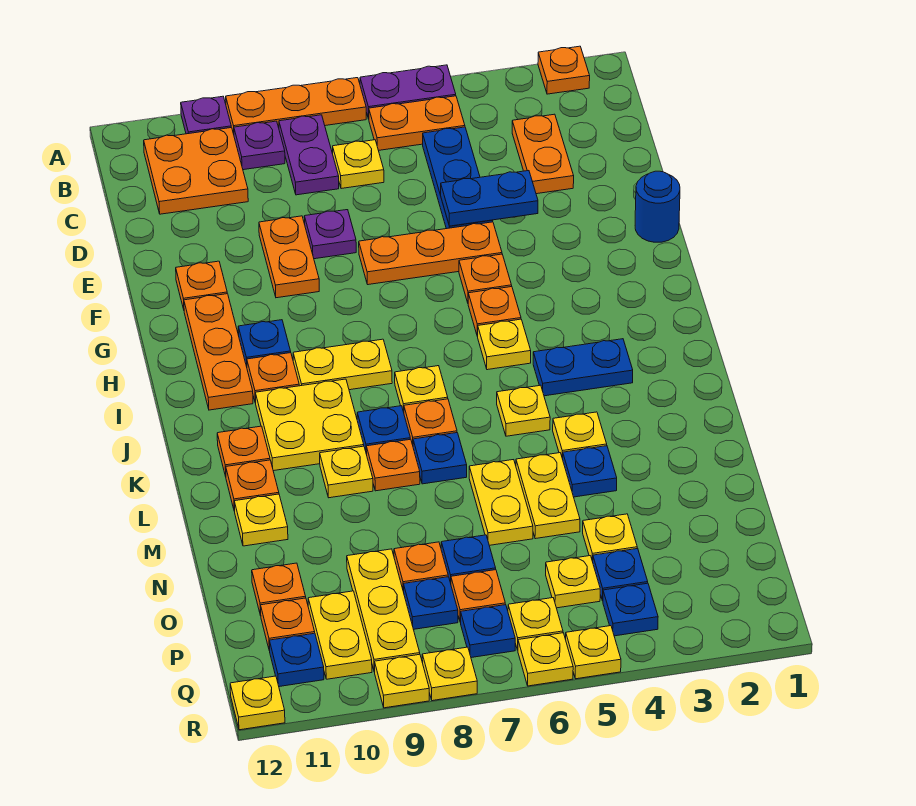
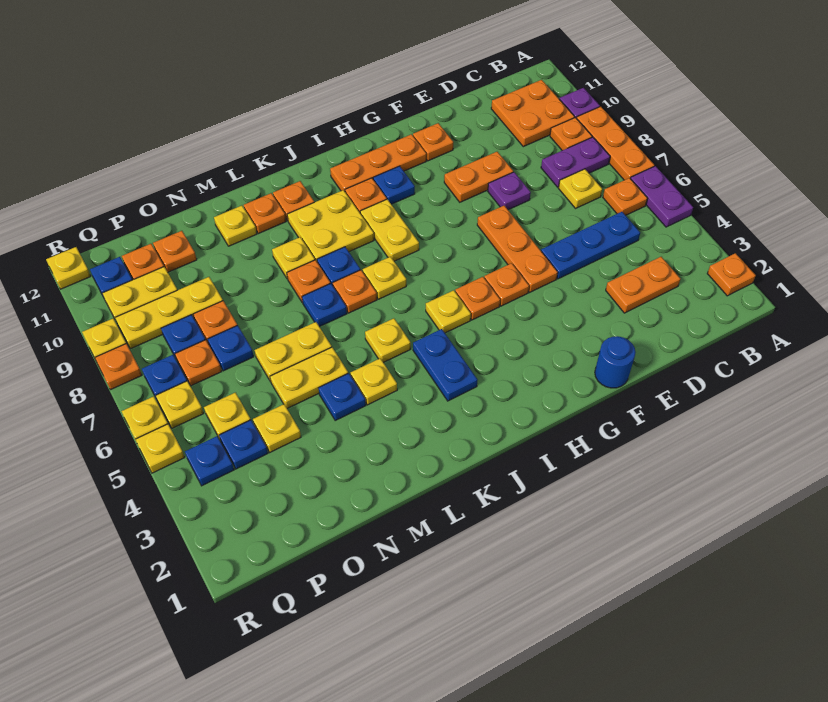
orange 1x2 plate [369,96,465,150] -> orange 1x1 plate [603,178,648,215]
purple 1x1 plate [234,121,285,170] -> orange 1x1 plate [550,117,592,151]
blue 1x2 plate [441,171,538,226] -> none
yellow 1x1 plate [422,647,477,701] -> orange 1x1 plate [95,344,142,390]

